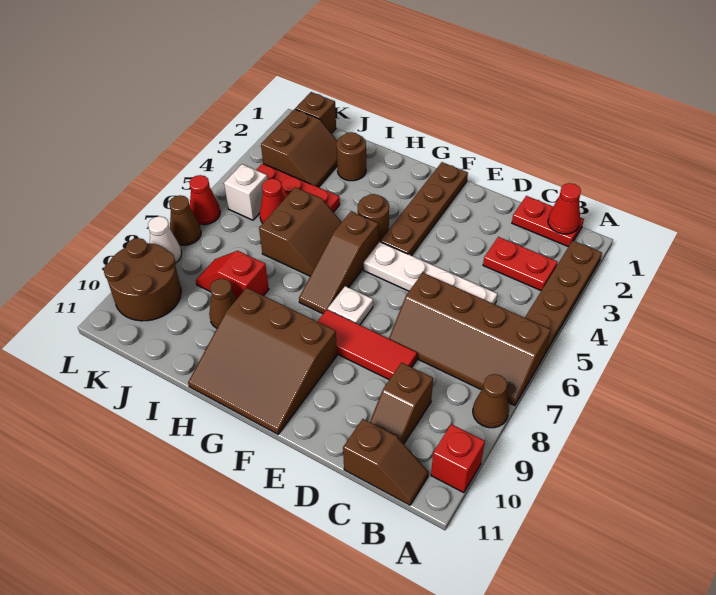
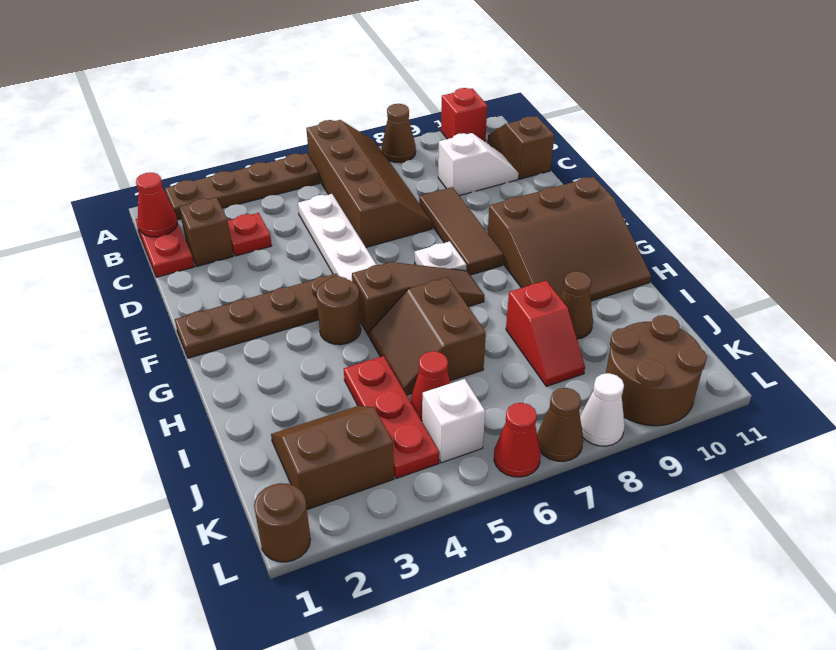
red 1x2 plate [483,237,557,291] -> red 1x1 plate [228,213,272,256]
brown 1x2 slope [370,363,433,444] -> white 1x2 slope [438,133,519,196]
red 1x3 tile [317,309,417,380] -> brown 1x3 tile [419,187,503,275]
brown 3x3 slope [188,288,337,434] -> brown 3x3 slope turned to [488,177,651,301]
brown 2x2 slope [259,187,342,276] -> brown 2x2 slope turned to [369,277,486,395]
brown 1x1 round brick [336,132,366,181] -> brown 1x1 round brick moved to [254,483,310,562]
brown 1x1 brick [295,92,336,133] -> brown 1x1 brick moved to [179,197,233,266]

